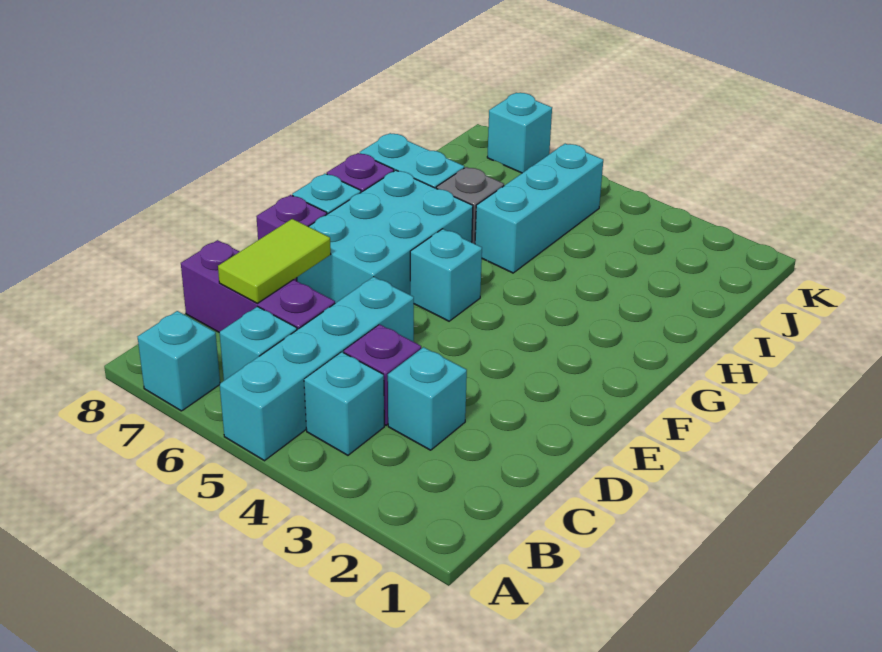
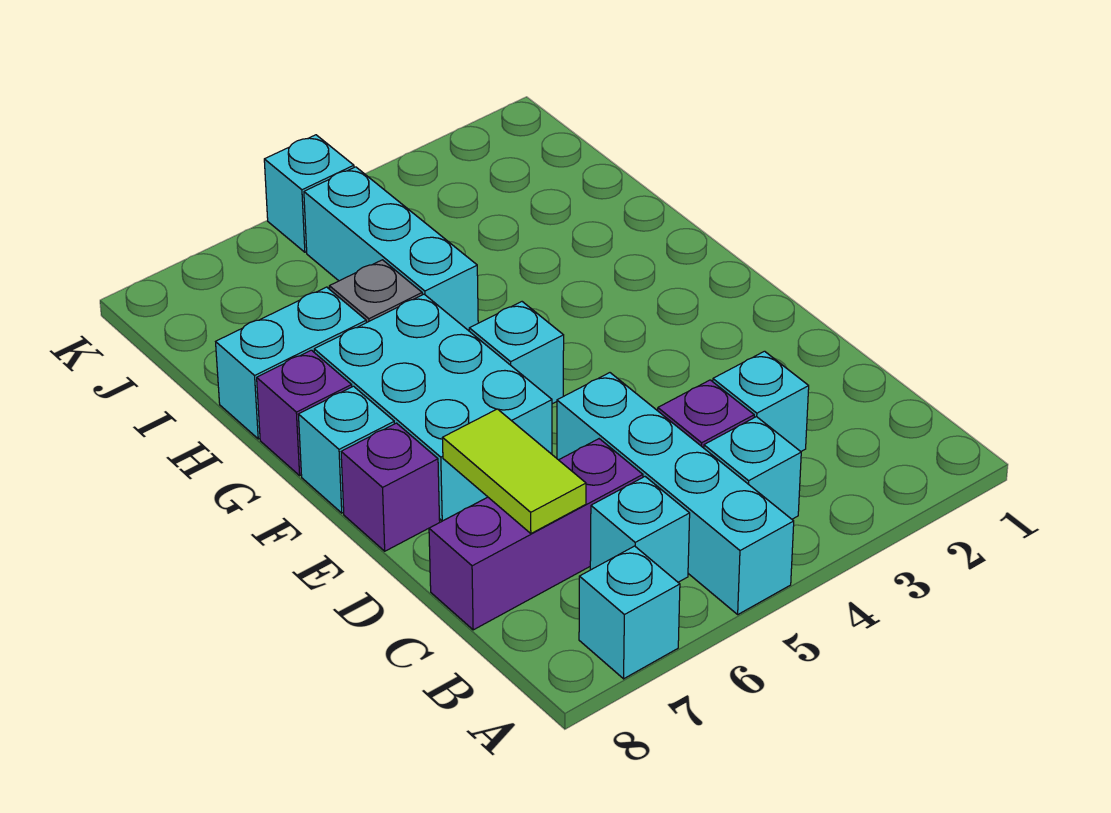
cyan 1x1 brick [487,93,552,173] -> cyan 1x1 brick moved to [264,135,354,252]

